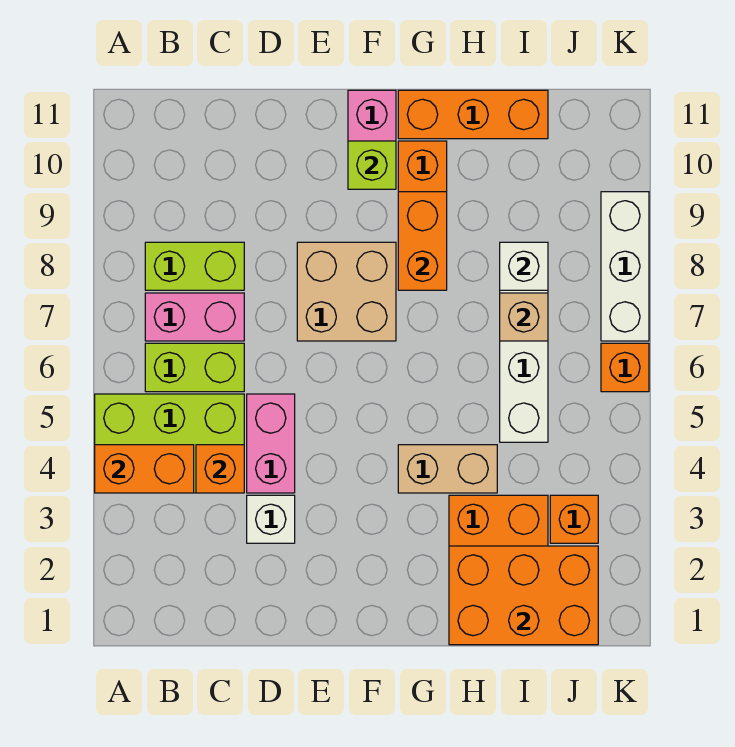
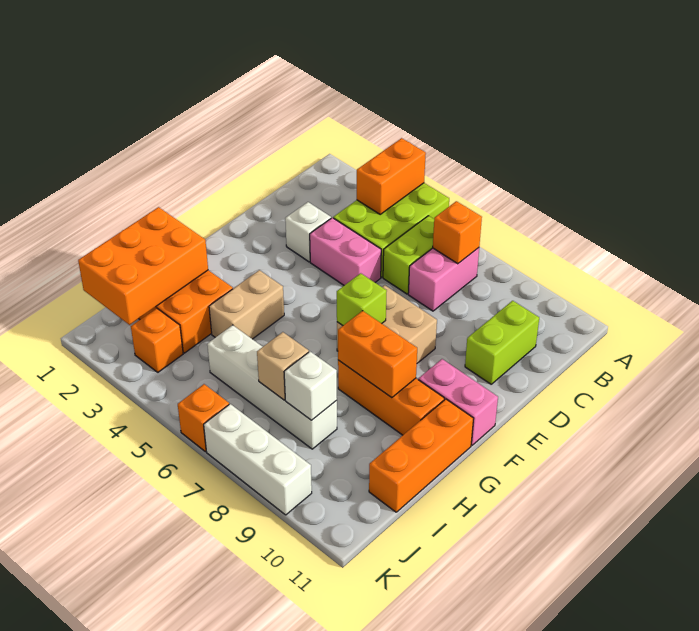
lime 1x2 brick [145,242,244,290] -> lime 1x2 brick moved to [465,301,539,384]
orange 1x1 brick [196,445,244,493] -> orange 1x1 brick moved to [433,201,482,264]
lime 1x1 brick [348,141,396,189] -> lime 1x1 brick moved to [337,273,387,326]

